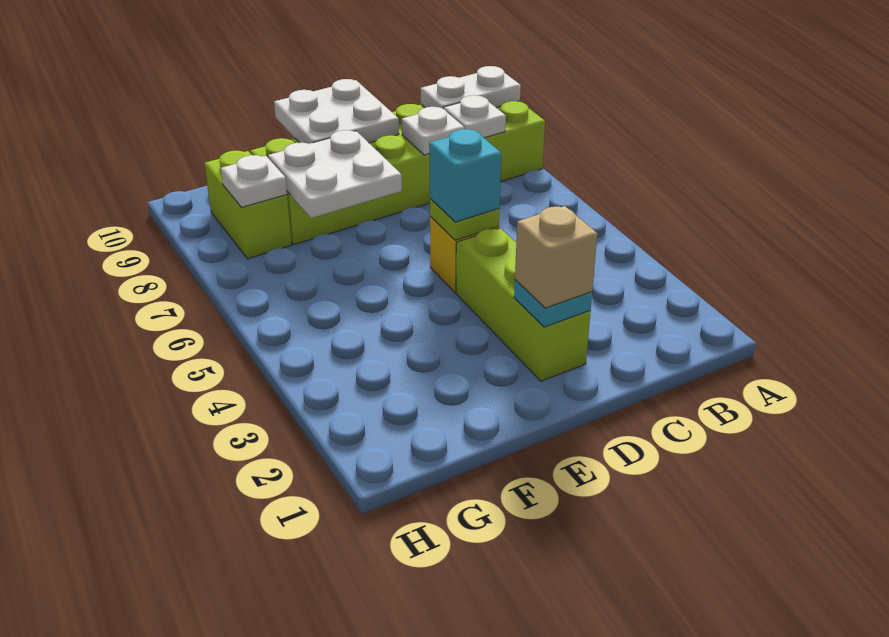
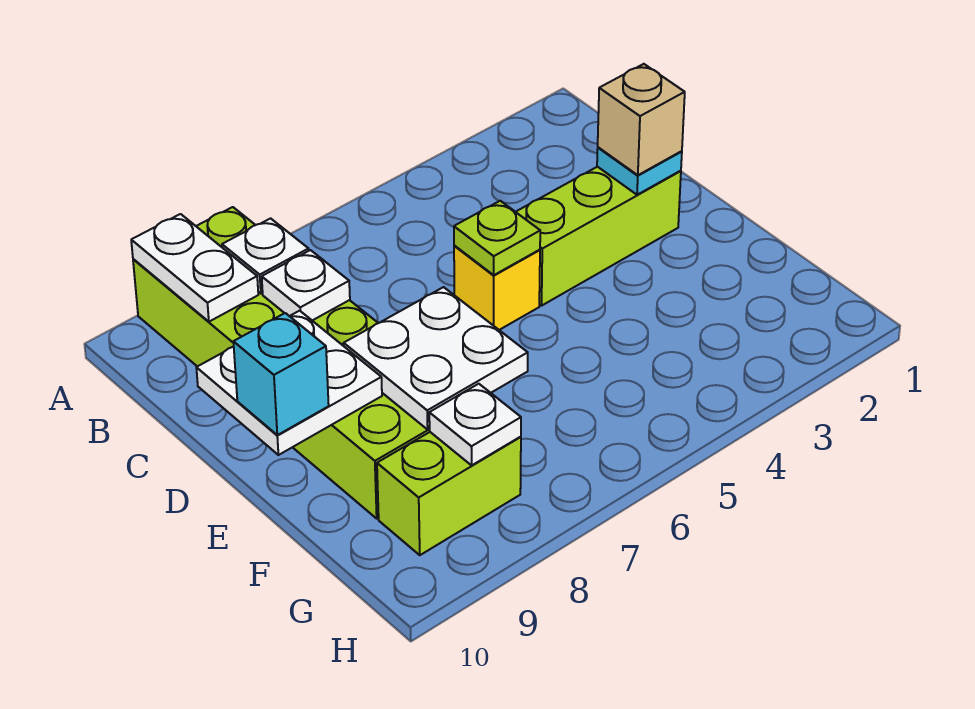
cyan 1x1 brick [429,129,501,222] -> cyan 1x1 brick moved to [233,313,329,435]

